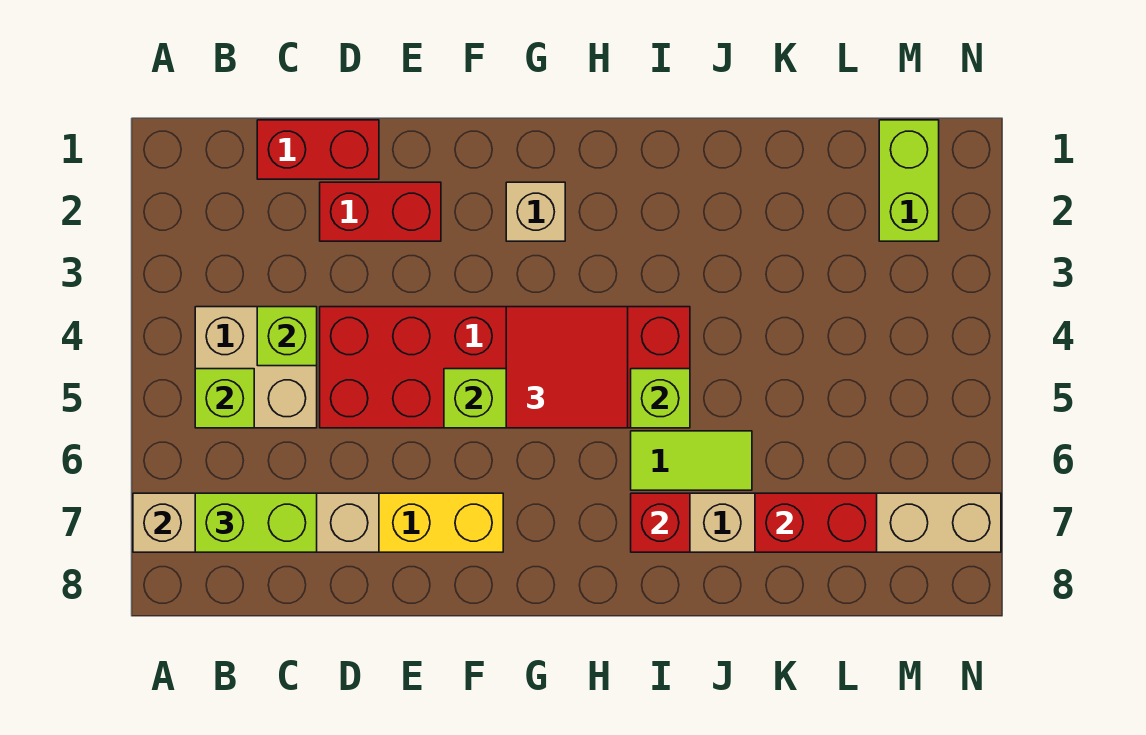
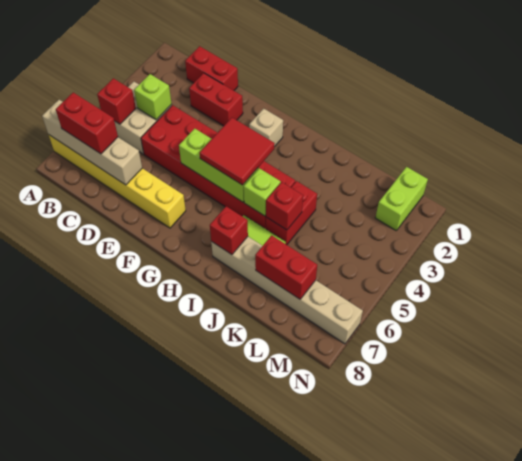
lime 1x1 brick [195,369,254,428] -> red 1x1 brick [97,78,136,124]
lime 1x2 brick [195,493,317,552] -> red 1x2 brick [56,92,118,154]
none -> red 1x2 brick [266,181,317,245]
none -> red 1x1 brick [266,182,303,230]

